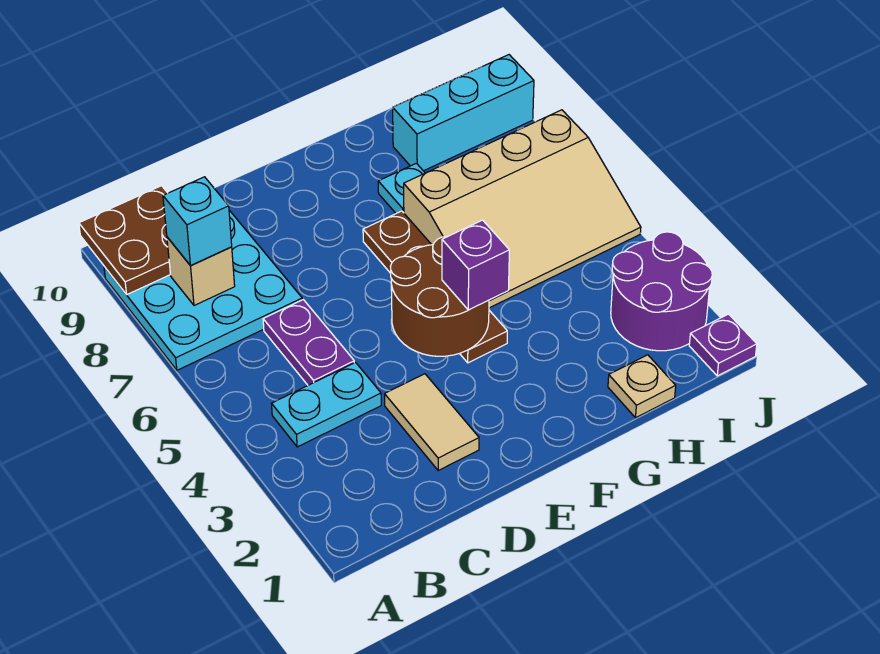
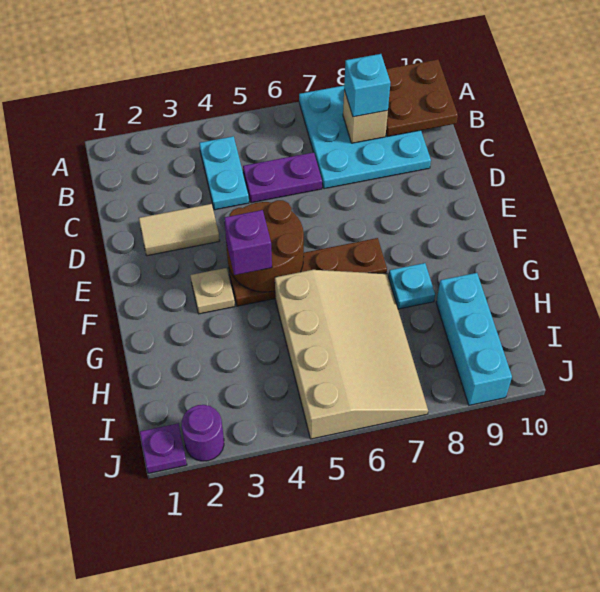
tan 3x4 slope [404,110,641,308] -> tan 3x4 slope turned to [275,270,428,439]
tan 1x1 plate [608,355,676,418] -> tan 1x1 plate moved to [190,268,235,314]
purple 2x2 round brick [611,232,712,351] -> purple 1x1 round brick [182,405,224,461]

